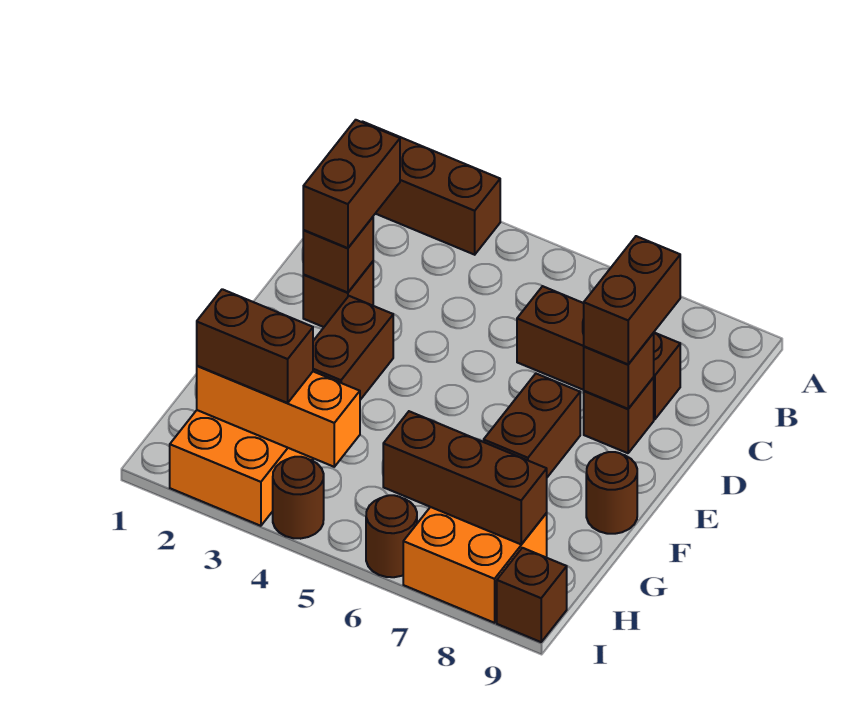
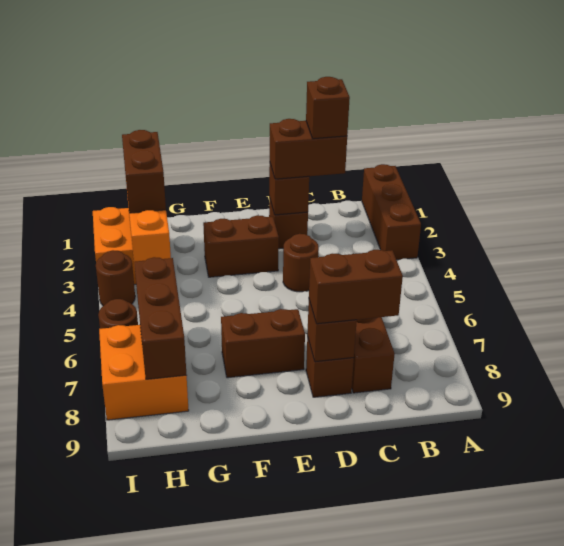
brown 1x1 round brick [586,452,637,534] -> brown 1x1 round brick moved to [283,234,319,292]
brown 1x1 brick [497,548,567,642] -> brown 1x1 brick moved to [306,77,350,139]

